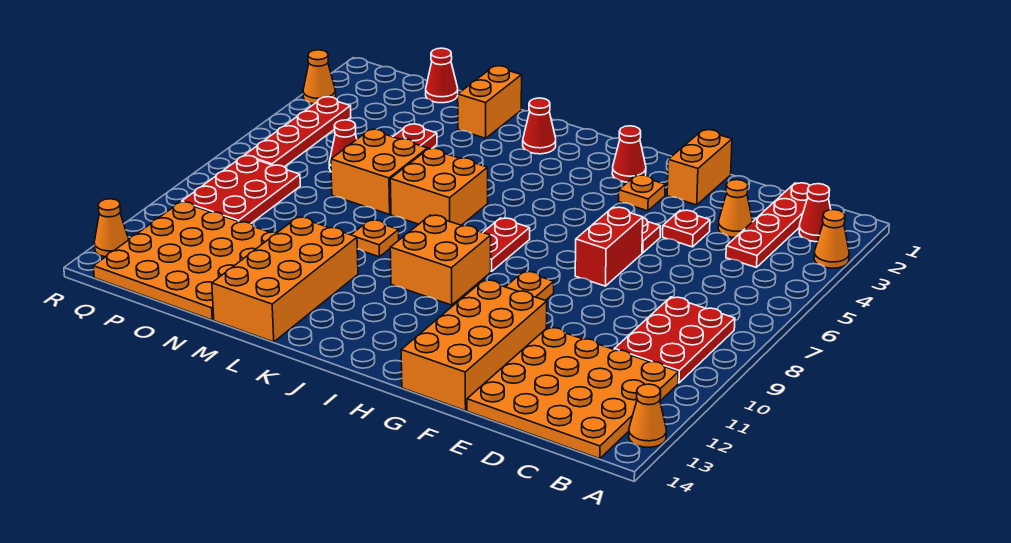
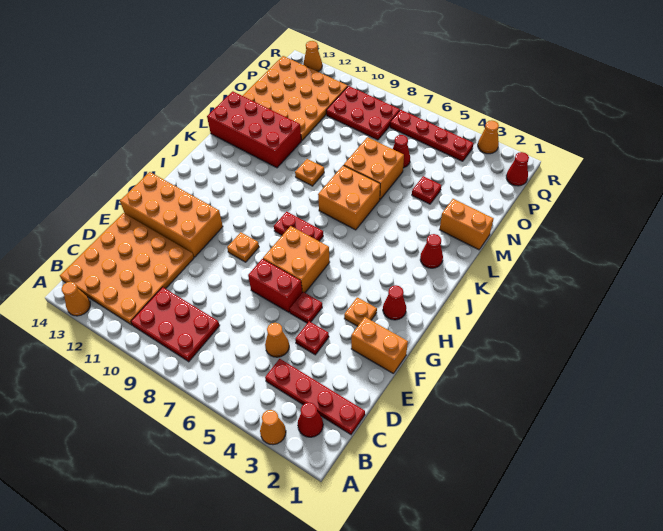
orange 1x1 cone [718,180,753,237] -> orange 1x1 cone moved to [265,323,289,357]
orange 2x2 brick [390,215,491,305] -> orange 2x2 brick moved to [263,226,330,293]
orange 2x4 brick [212,217,358,342] -> red 2x4 brick [207,91,301,168]
red 1x1 cone [426,48,458,103] -> red 1x1 cone moved to [506,152,529,186]

